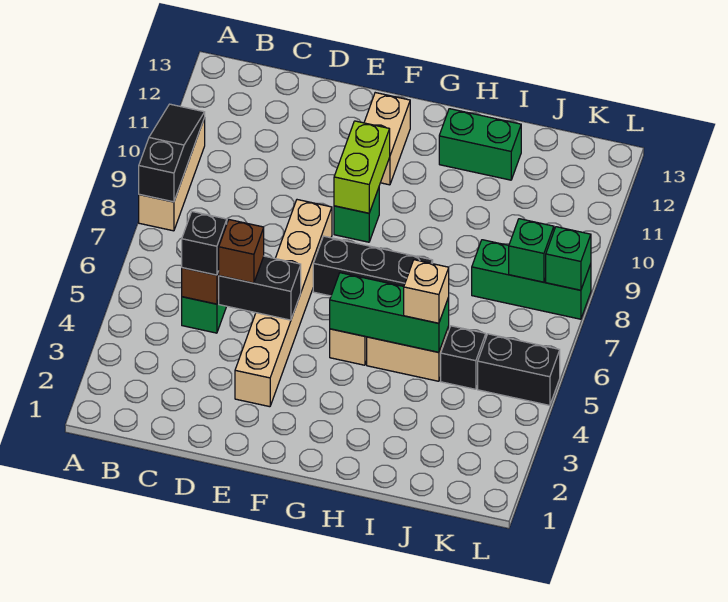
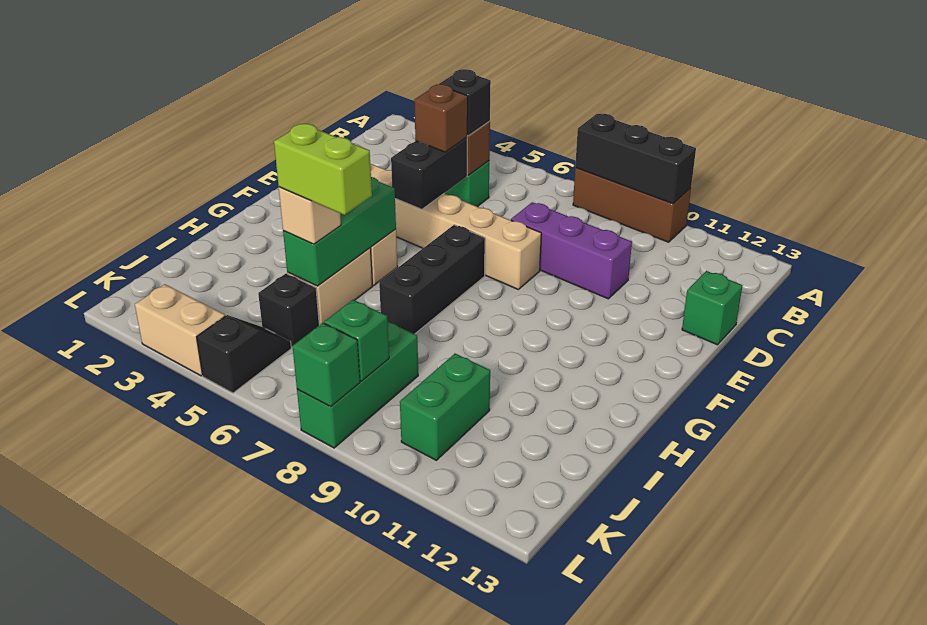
tan 1x3 brick [139,118,205,231] -> brown 1x3 brick [573,168,691,242]
black 1x3 slope [139,104,205,202] -> black 1x3 brick [575,114,696,204]
none -> purple 1x3 brick [511,202,632,299]
green 1x1 brick [334,188,379,242] -> green 1x1 brick moved to [682,271,742,345]
lime 1x2 brick [334,121,390,213] -> lime 1x2 brick moved to [274,124,372,215]
tan 1x2 brick [364,93,410,185] -> tan 1x2 brick moved to [135,284,225,376]
green 1x2 brick [439,109,521,180] -> green 1x2 brick moved to [400,354,490,460]
black 1x2 brick [478,334,560,405] -> black 1x2 slope [197,315,291,393]

